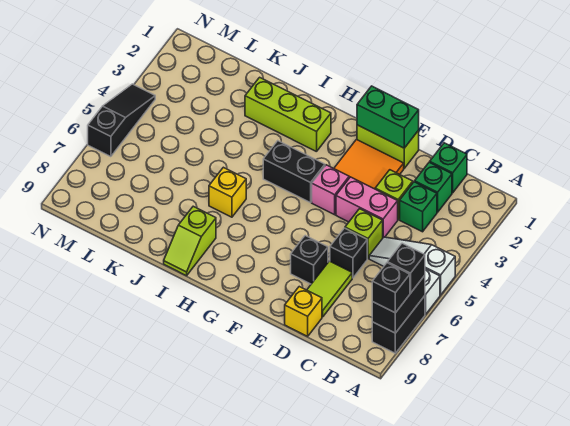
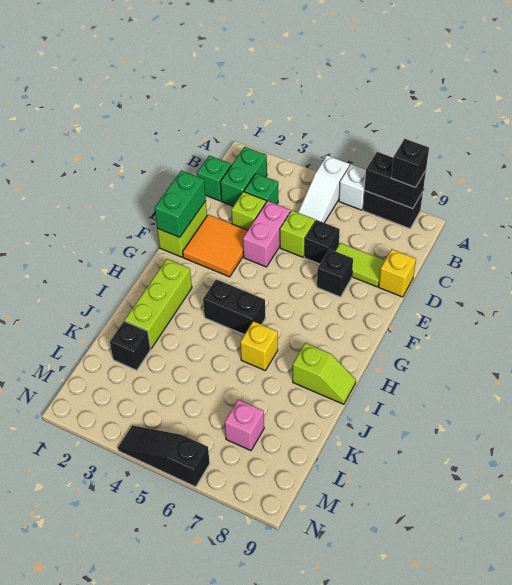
black 1x1 brick [388,243,425,293] -> black 1x1 brick moved to [110,321,151,370]
green 1x1 brick [415,162,452,212] -> green 1x2 brick [220,147,267,206]
pink 1x1 brick [312,165,349,215] -> pink 1x1 brick moved to [225,400,264,451]
black 1x2 brick [263,141,325,203] -> black 1x2 brick turned to [203,279,265,335]

